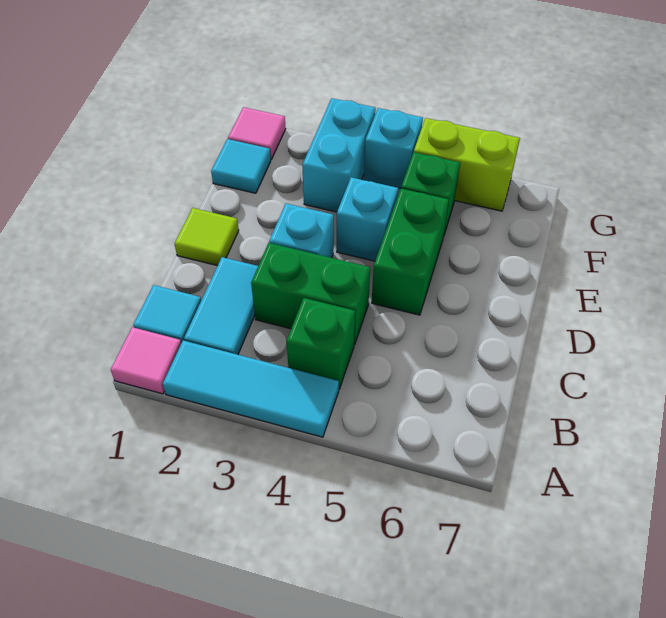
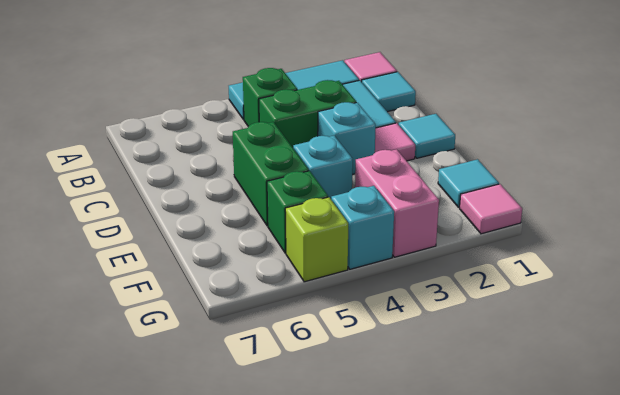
lime 1x1 tile [175,208,239,266] -> cyan 1x1 tile [399,114,455,158]
none -> pink 1x1 tile [375,123,415,161]
cyan 1x2 brick [302,98,376,212] -> pink 1x2 brick [355,149,439,257]
lime 1x2 brick [414,118,520,211] -> lime 1x1 brick [285,197,348,282]

